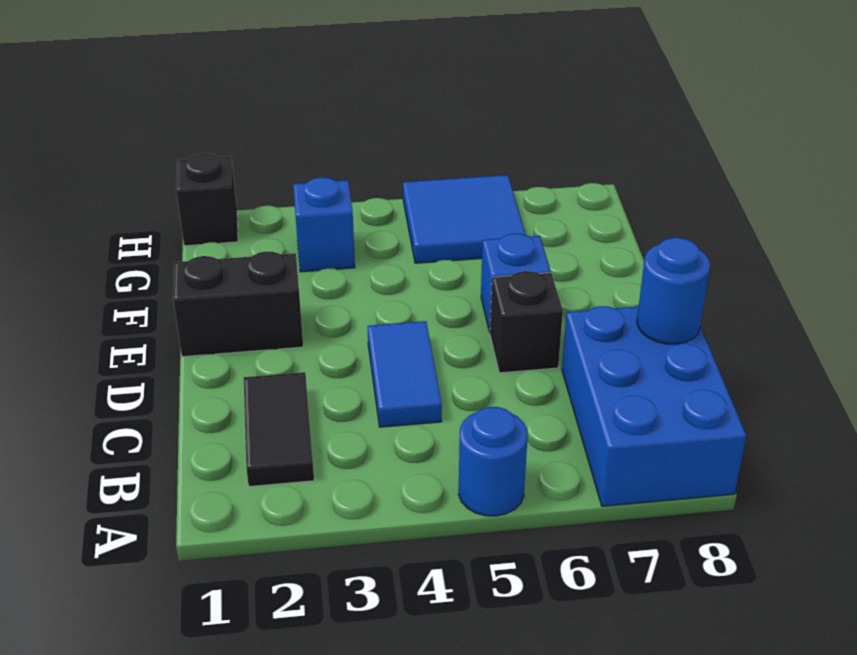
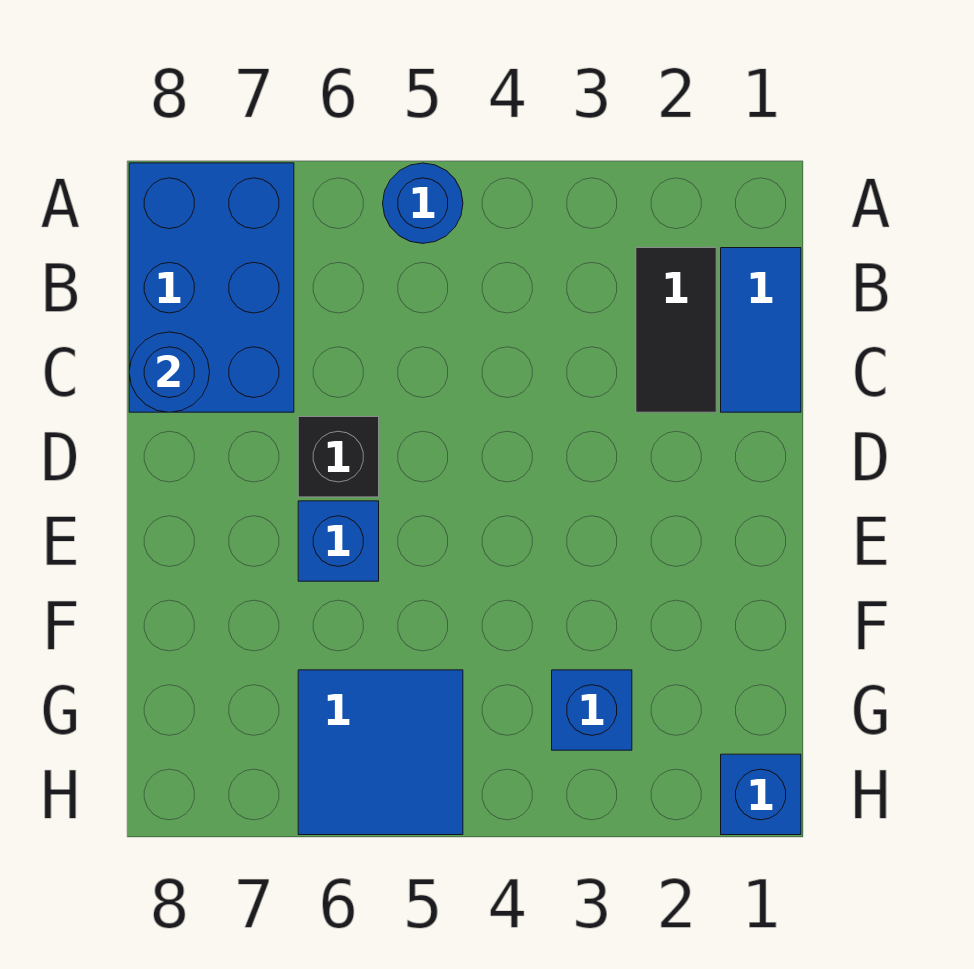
blue 1x2 tile [368,321,442,427] -> blue 1x2 tile moved to [721,248,801,412]
black 1x2 brick [173,251,303,357] -> none
black 1x1 brick [176,153,238,246] -> blue 1x1 brick [721,754,801,835]

